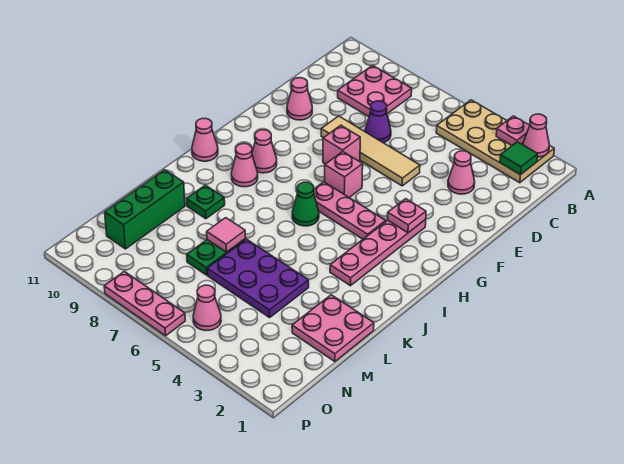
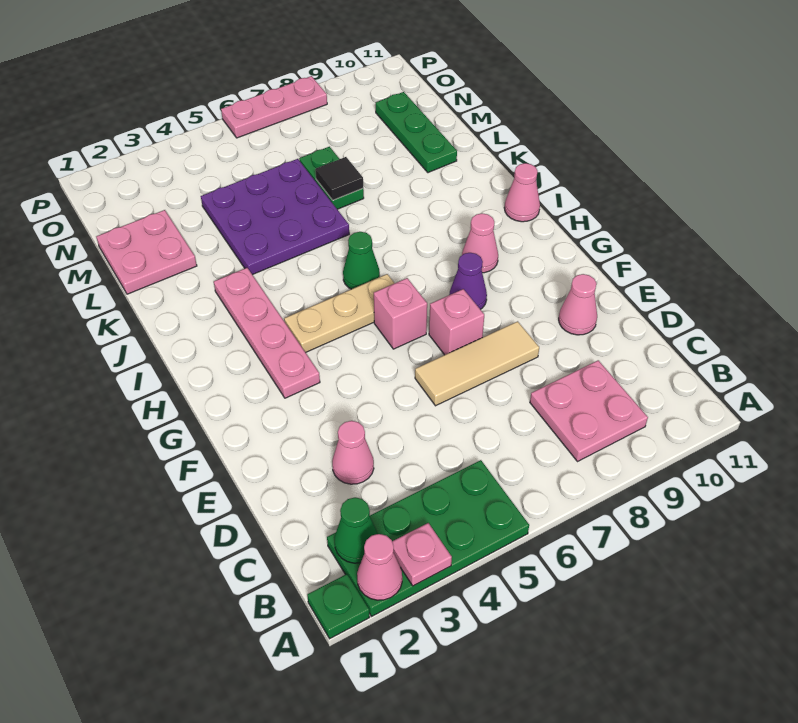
tan 2x4 plate [436,100,554,183] -> green 2x4 plate [327,460,529,616]
green 1x1 tile [500,142,538,175] -> green 1x1 cone [334,497,378,563]
purple 1x1 cone [365,101,391,143] -> purple 1x1 cone moved to [449,253,487,309]
tan 1x4 tile [321,116,420,186] -> tan 1x3 tile [415,321,539,406]
pink 1x1 plate [388,199,426,233] -> none
pink 1x3 plate [314,182,386,239] -> tan 1x3 plate [284,274,394,353]
pink 1x1 cone [231,144,258,187] -> none
green 1x1 plate [187,185,225,219] -> green 1x1 plate moved to [307,574,370,639]
purple 2x3 plate [207,239,309,318] -> purple 3x3 plate [201,159,349,275]
pink 1x1 tile [207,218,246,252] -> black 1x1 tile [315,157,363,200]
green 1x3 brick [105,170,185,249] -> green 1x3 plate [376,92,457,173]
pink 1x1 cone [193,285,221,331] -> none

